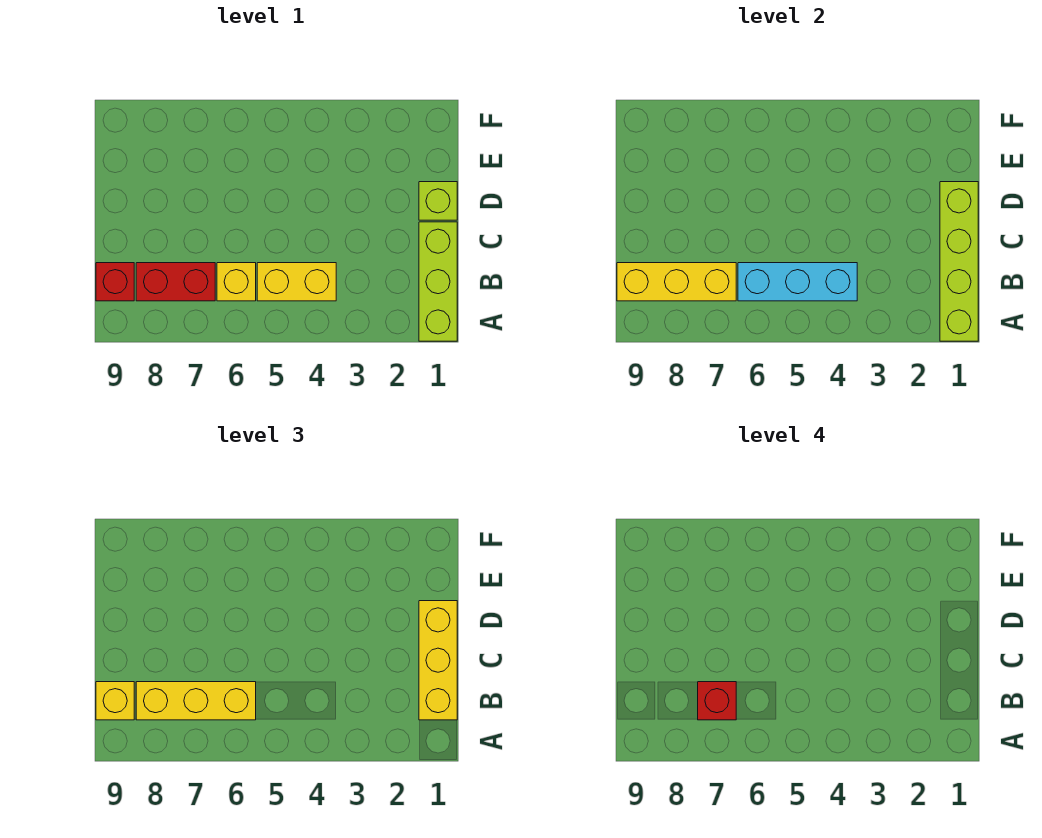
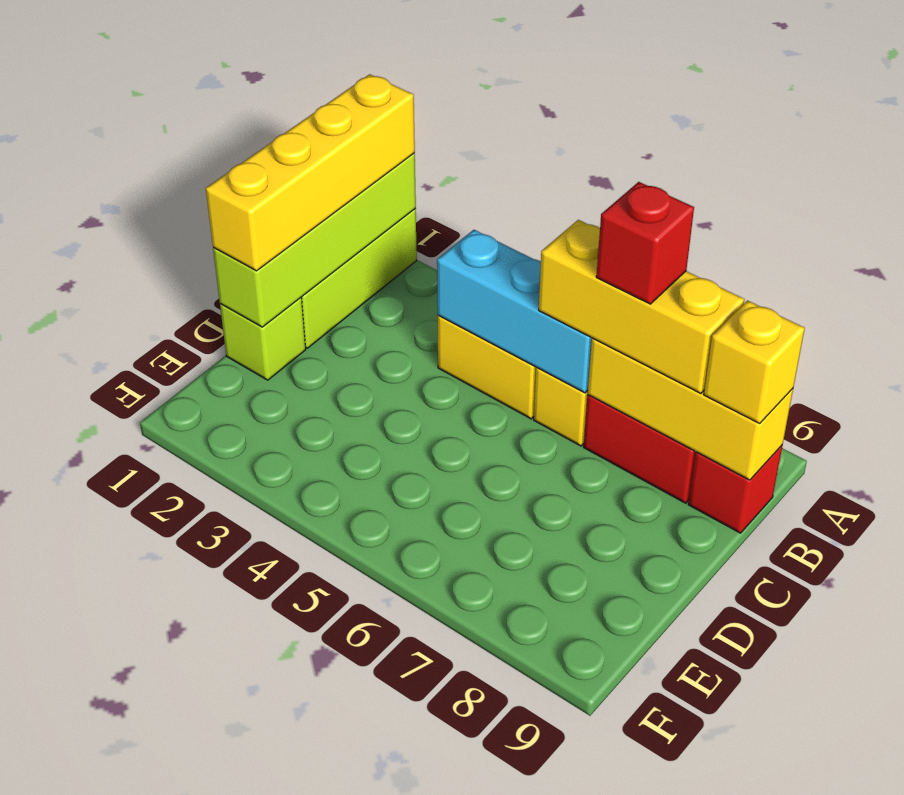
yellow 1x3 brick [419,601,457,720] -> yellow 1x4 brick [206,74,415,271]

